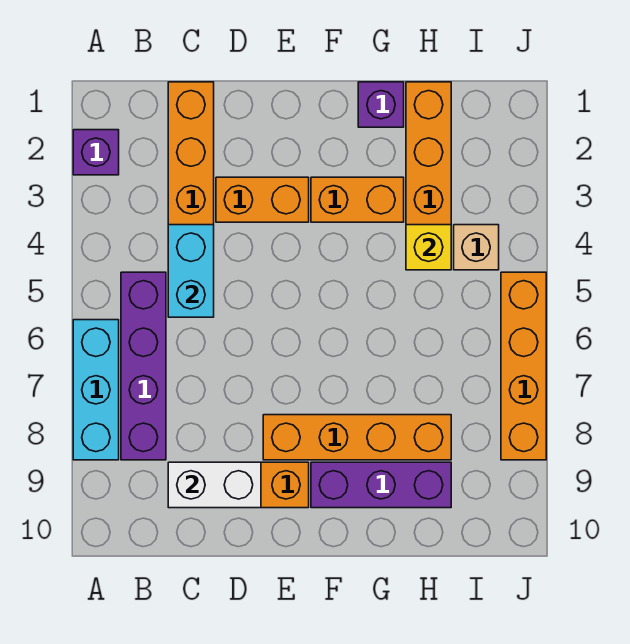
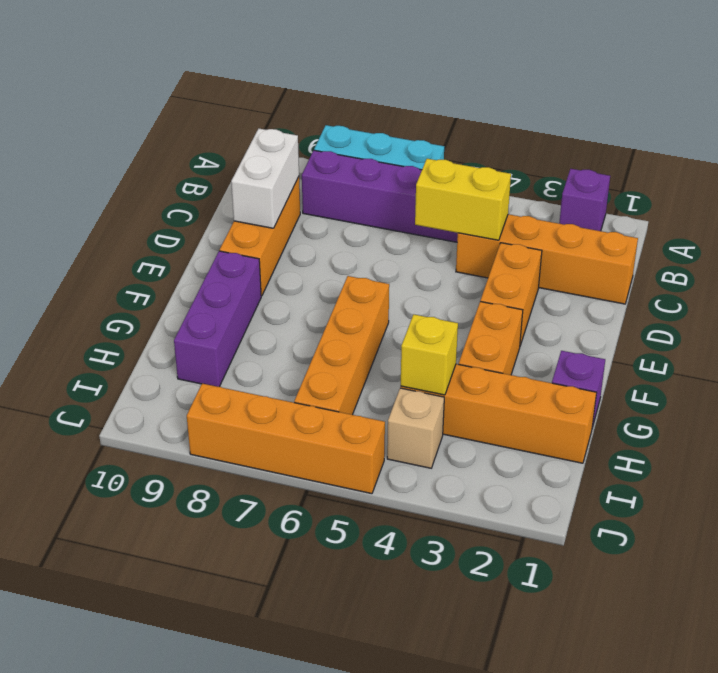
cyan 1x2 brick [168,225,214,317] -> yellow 1x2 brick [415,159,511,240]
orange 1x4 brick [263,415,451,460] -> orange 1x4 brick moved to [294,276,389,415]

